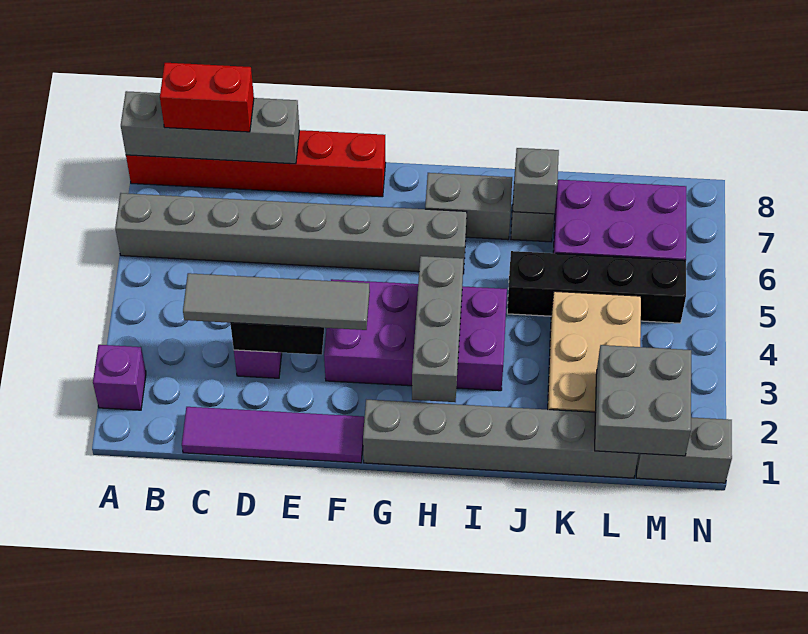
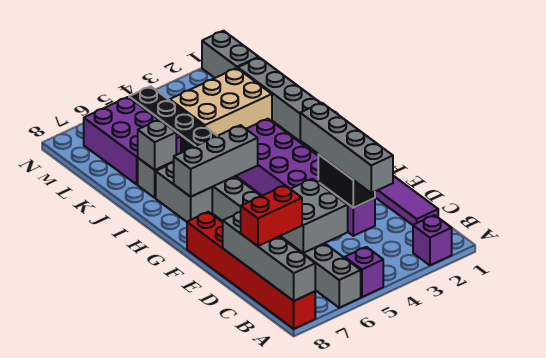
none -> purple 1x1 brick [345,247,383,297]
red 1x2 brick [160,63,254,132] -> red 1x2 brick turned to [241,185,302,246]
grey 1x4 tile [183,273,370,330] -> grey 1x4 brick [300,103,393,193]
grey 1x3 brick [412,256,463,402] -> grey 1x3 brick moved to [173,125,258,197]
grey 2x2 brick [595,345,691,456] -> grey 2x2 brick moved to [281,179,348,253]

